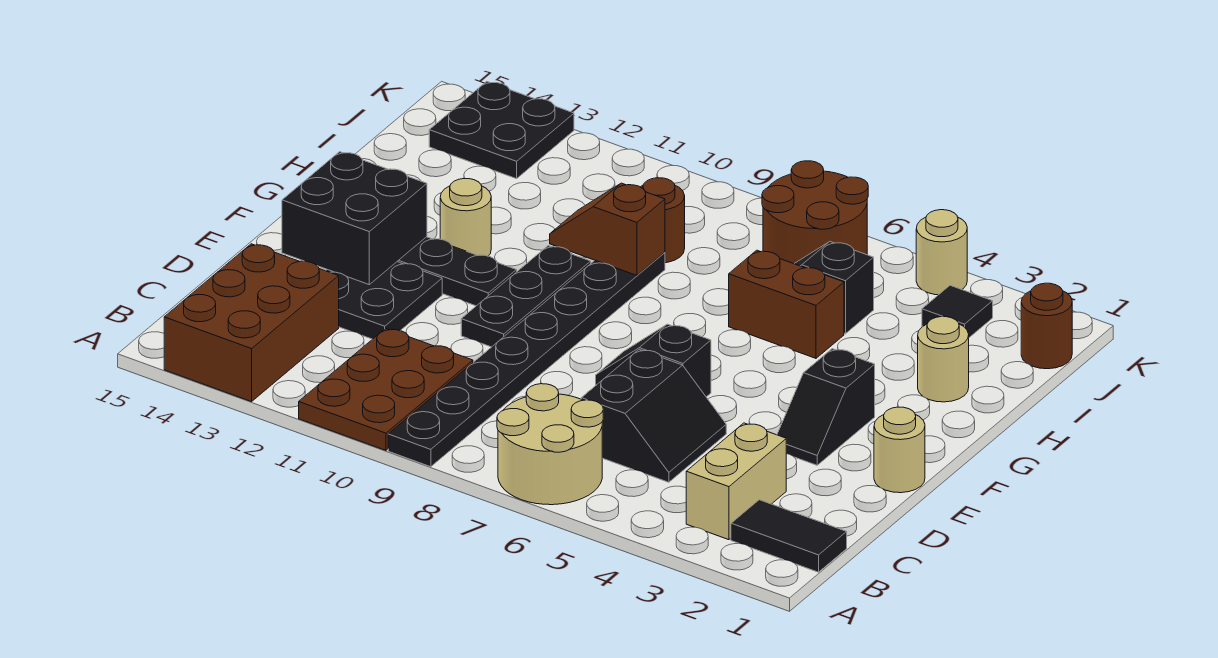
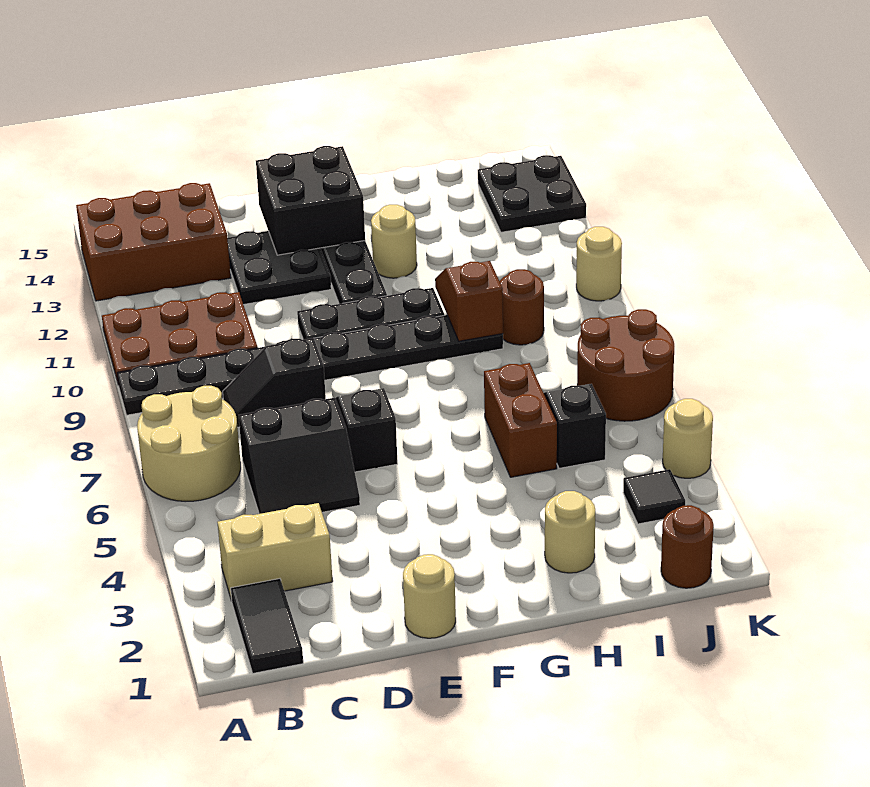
black 1x2 slope [777,349,875,465] -> black 1x2 slope moved to [223,338,326,427]
none -> tan 1x1 round brick [576,227,622,301]

